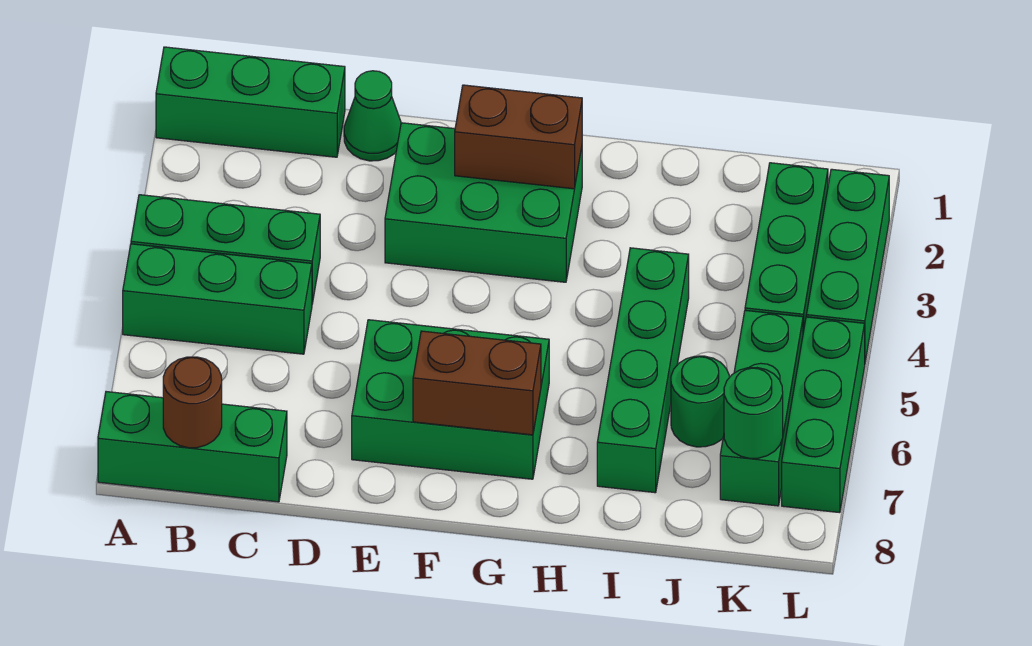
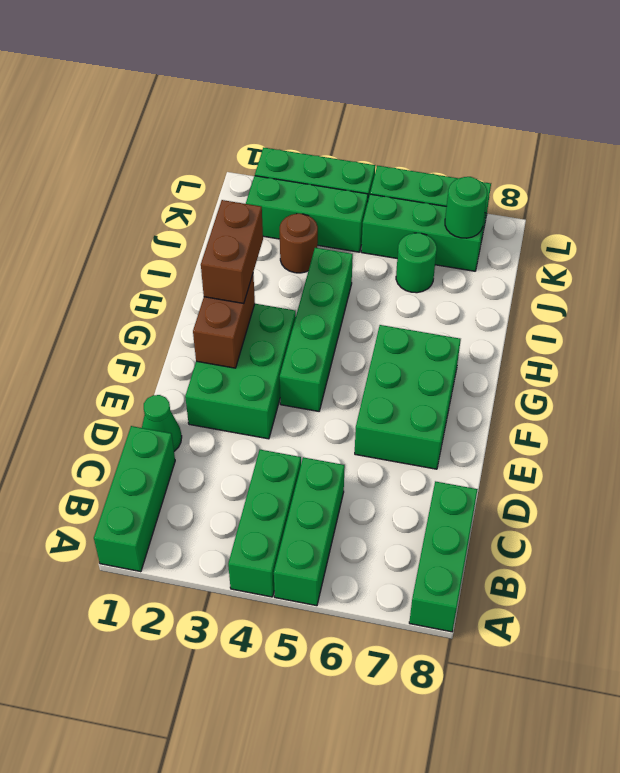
brown 1x1 round brick [163,357,222,448] -> brown 1x1 round brick moved to [280,214,318,273]
brown 1x2 brick [413,331,541,435] -> brown 1x2 brick moved to [201,200,263,303]
green 1x4 brick [597,248,689,493] -> green 1x4 brick turned to [280,248,353,411]

